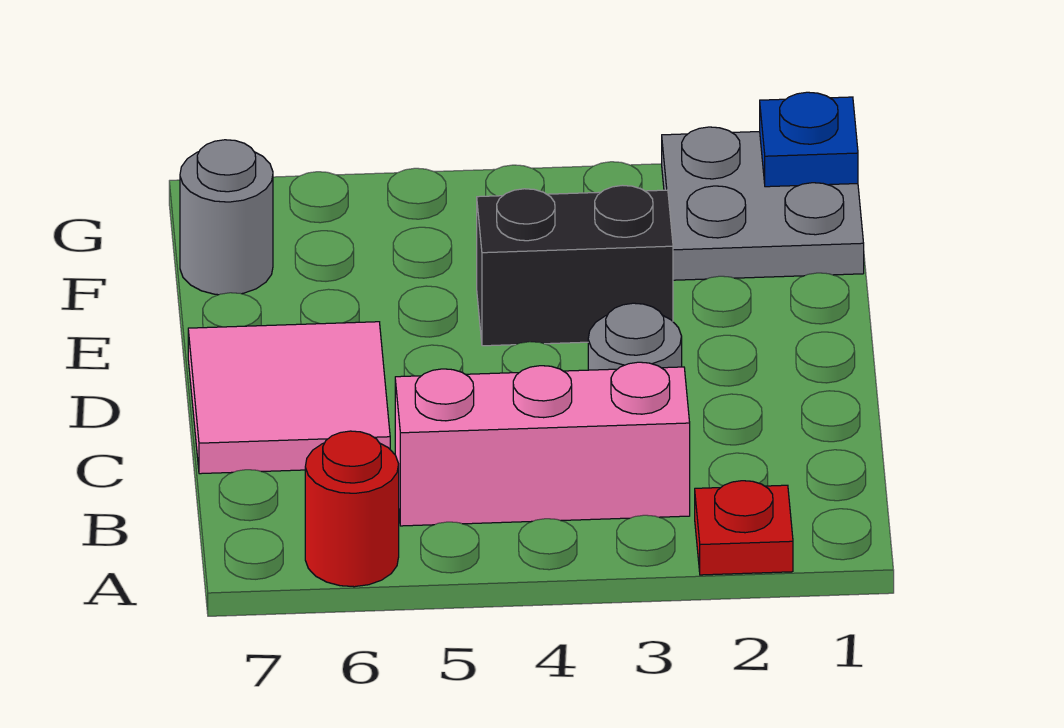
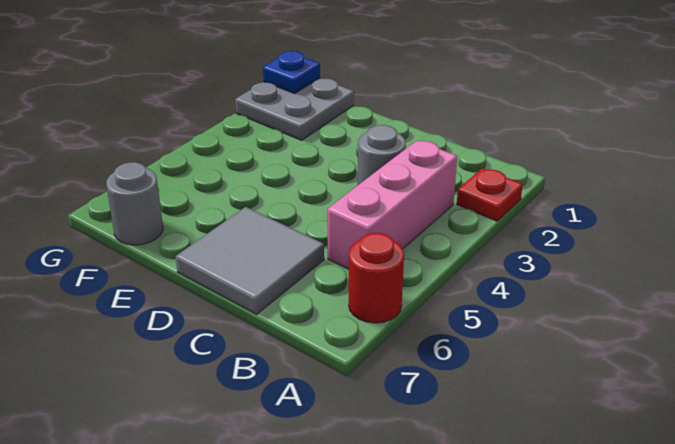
pink 2x2 tile [188,322,390,474] -> grey 2x2 tile [176,207,324,314]
black 1x2 brick [477,185,673,346] -> none

